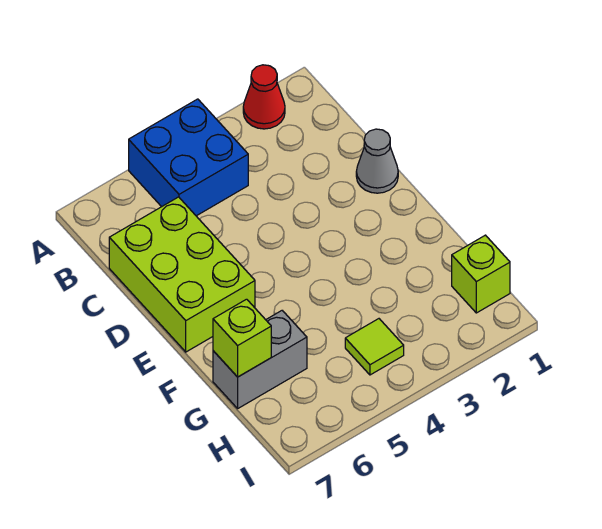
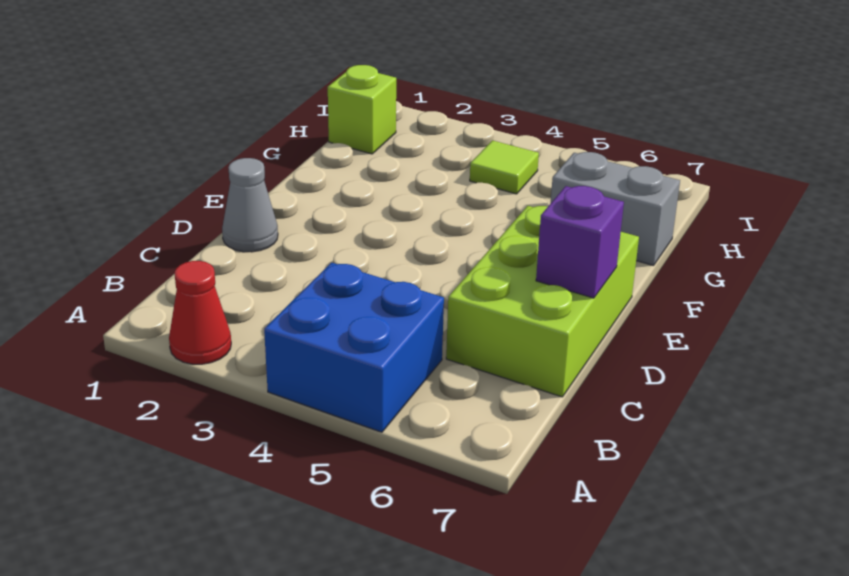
none -> purple 1x1 brick [536,186,624,298]
lime 1x1 brick [213,299,271,377] -> none

